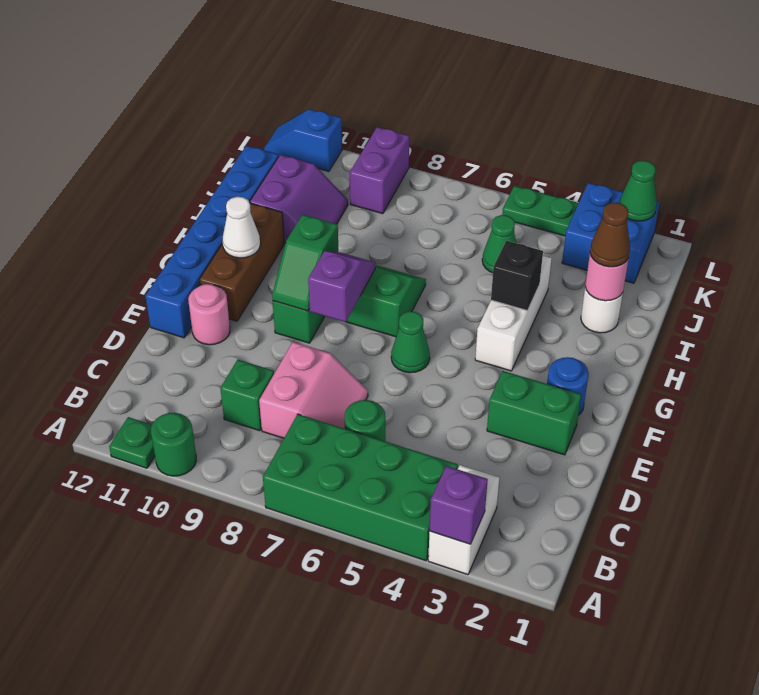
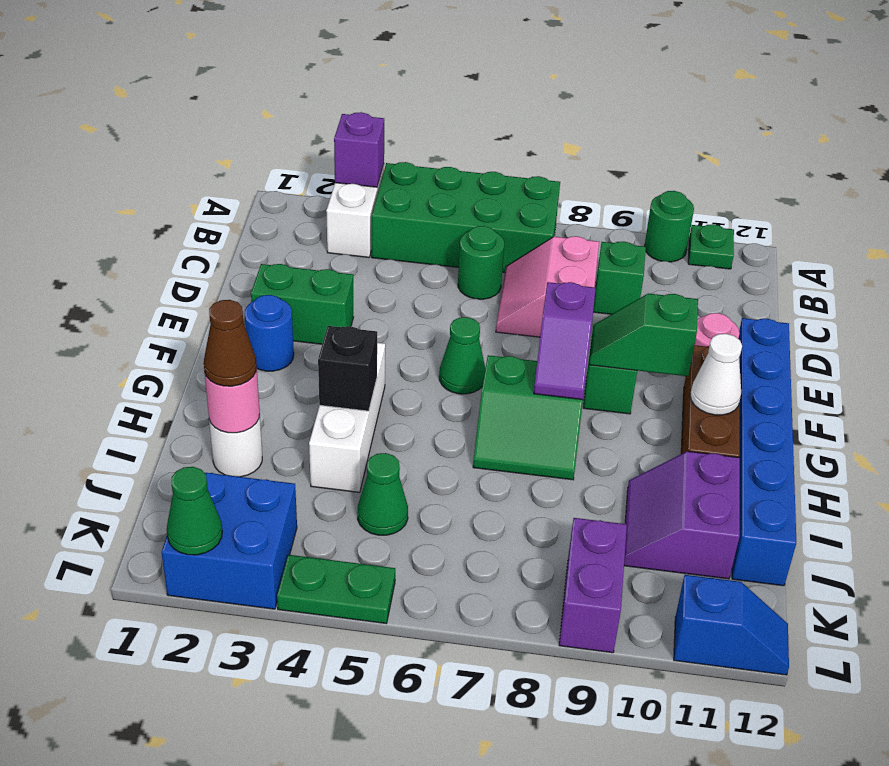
green 1x2 slope [272,215,338,311] -> green 1x2 slope turned to [589,294,698,376]

